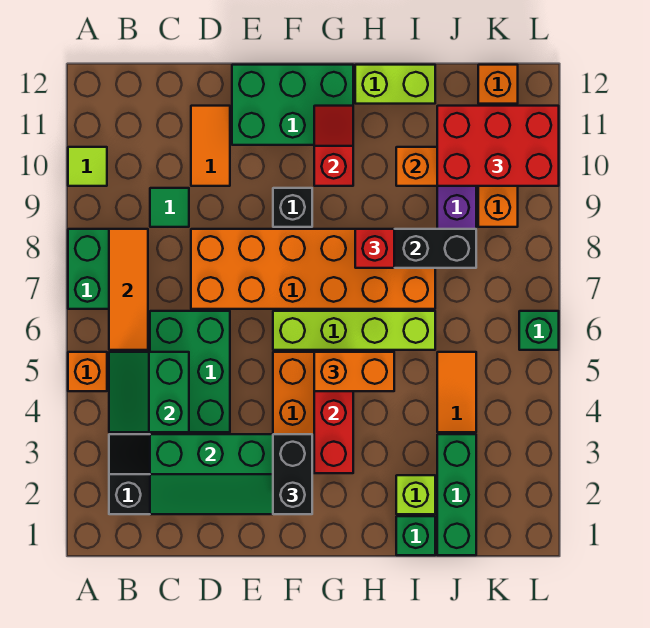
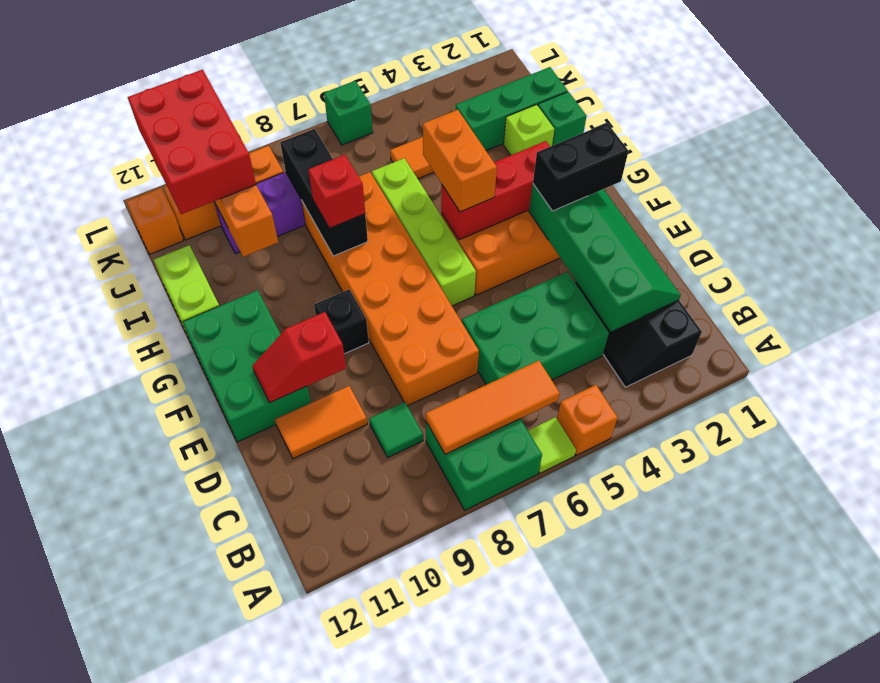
lime 1x1 tile [68,147,107,186] -> lime 1x1 tile moved to [528,417,576,473]
green 2x2 slope [109,352,189,432] -> none
red 1x2 slope [314,106,353,186] -> red 1x2 slope moved to [252,312,346,402]

